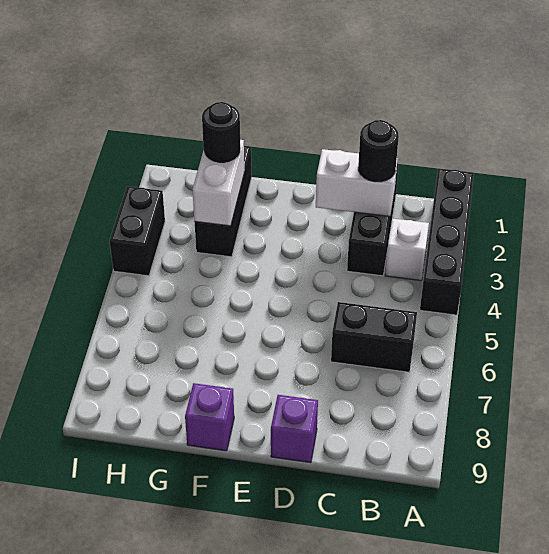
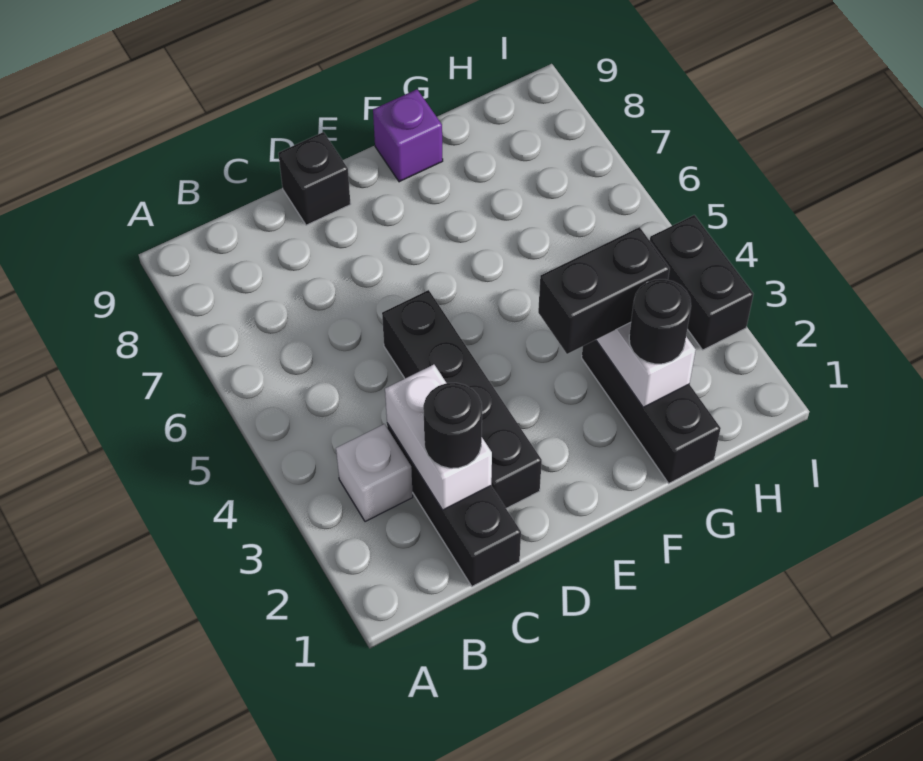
black 1x4 brick [420,169,474,315] -> black 1x4 brick moved to [382,290,542,508]
black 1x2 brick [331,302,417,372] -> black 1x2 brick moved to [538,227,670,354]
white 1x2 brick [316,149,397,216] -> white 1x2 brick turned to [385,365,492,510]
purple 1x1 brick [271,395,318,463] -> black 1x1 brick [278,132,351,225]

